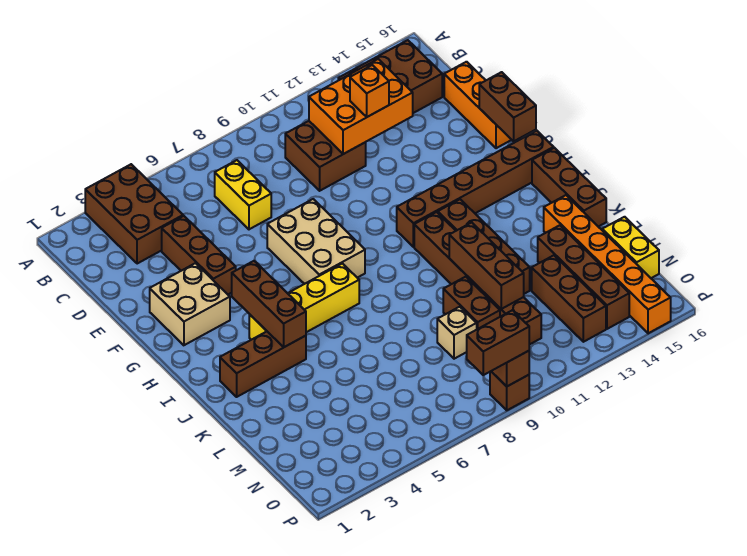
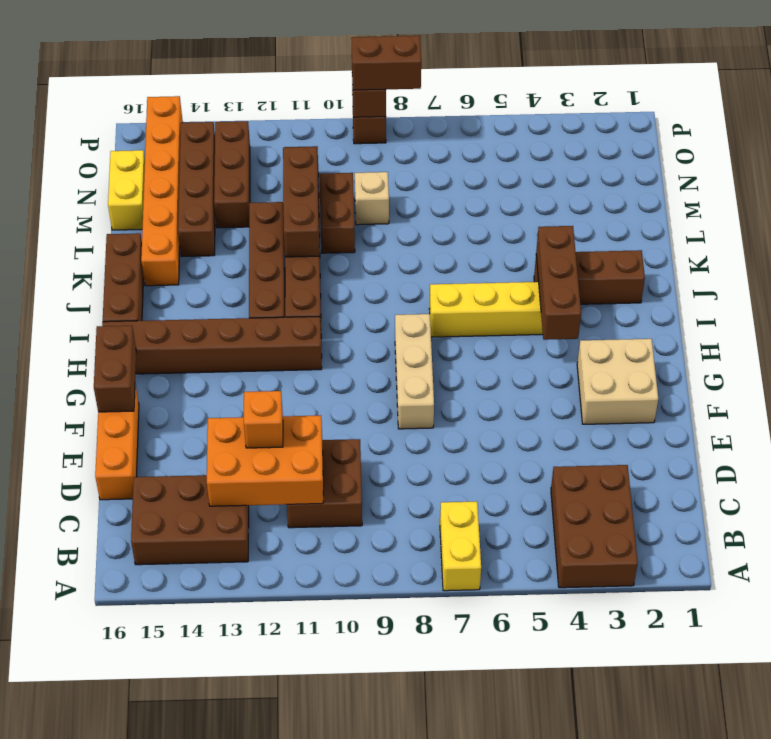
yellow 1x2 brick [215,160,271,229] -> yellow 1x2 brick moved to [440,501,481,591]
brown 1x3 brick [162,216,236,294] -> none
tan 2x3 brick [267,199,365,284] -> tan 1x3 brick [395,314,434,429]

